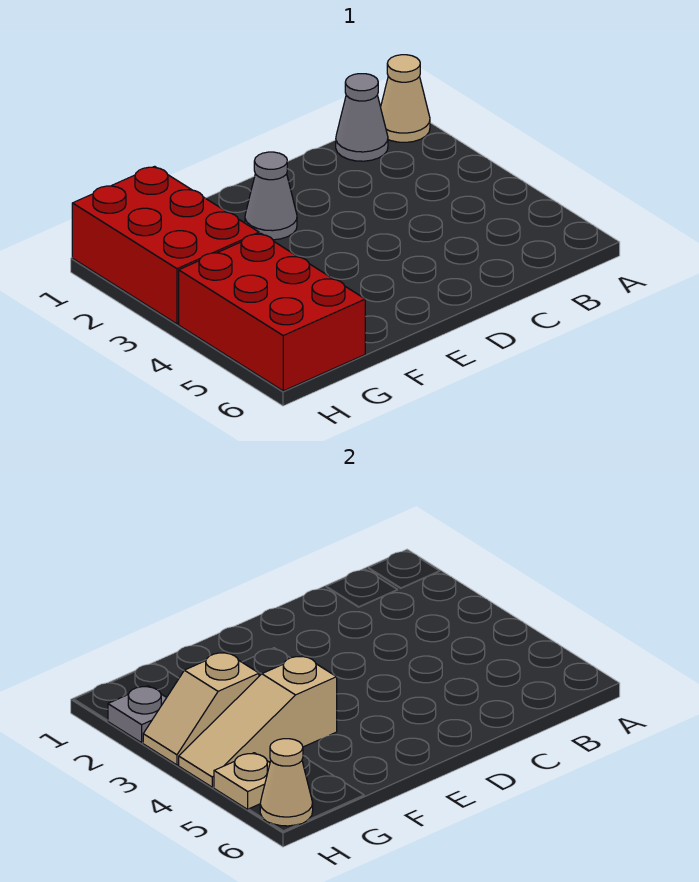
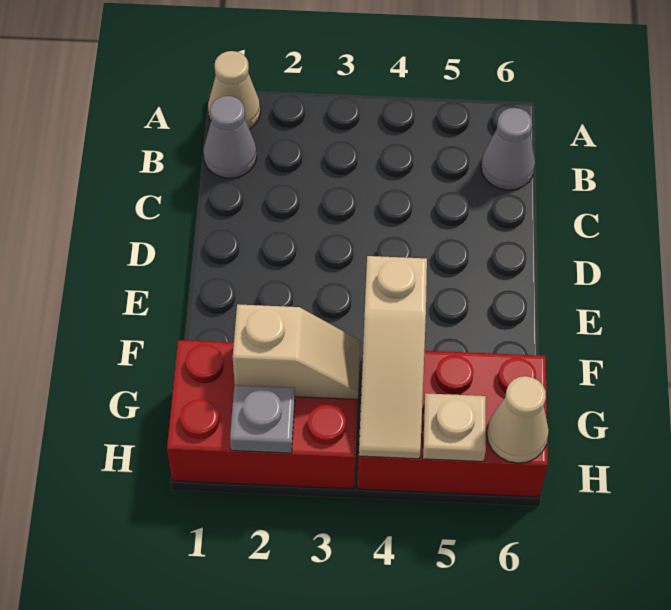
grey 1x1 cone [245,152,297,240] -> grey 1x1 cone moved to [481,108,535,190]
tan 1x2 slope [143,652,259,765] -> tan 1x2 slope turned to [233,304,360,399]

